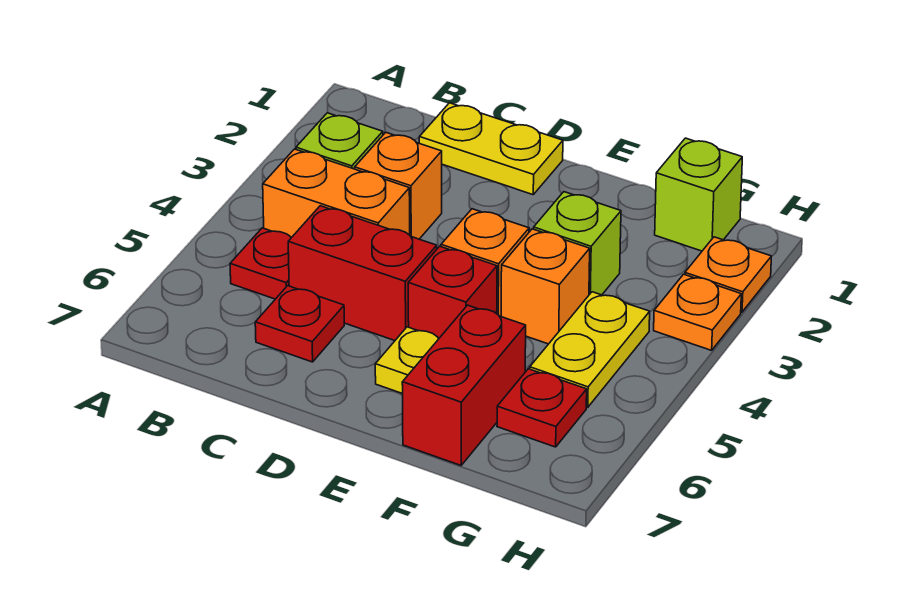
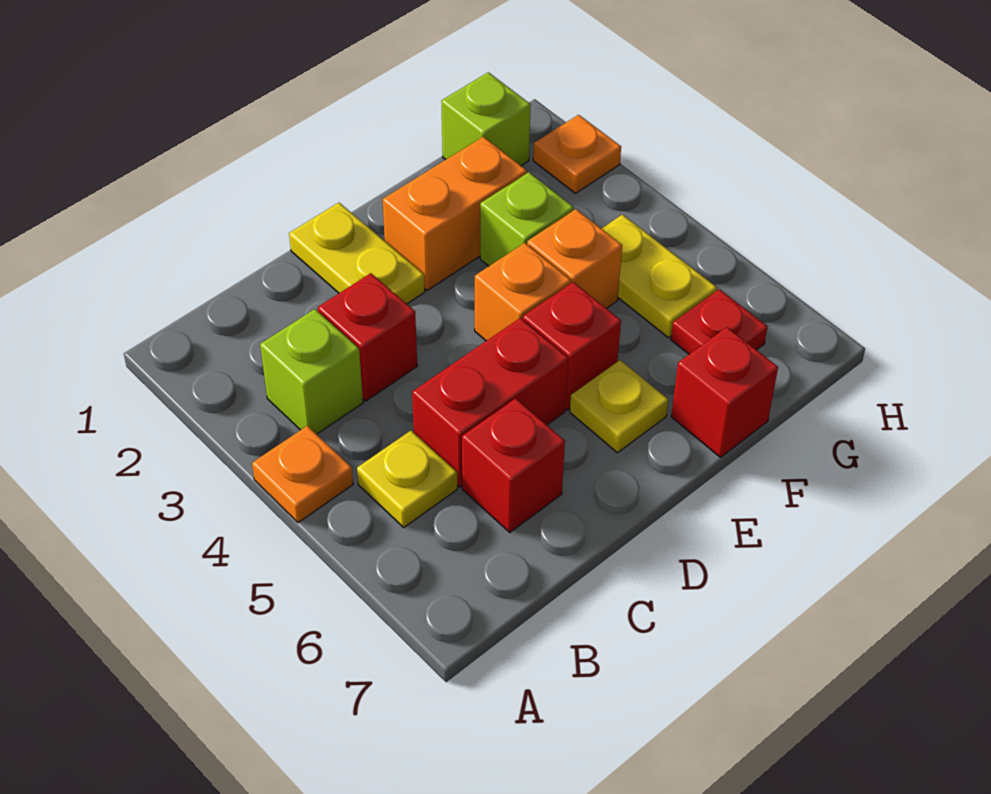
orange 1x2 brick [263,149,410,237] -> orange 1x2 brick moved to [382,137,527,290]
red 1x1 plate [230,228,292,299] -> yellow 1x1 plate [357,431,457,527]
yellow 1x2 plate [419,103,563,195] -> yellow 1x2 plate turned to [289,203,425,304]
orange 1x1 brick [355,132,442,239] -> red 1x1 brick [318,273,417,401]
red 1x1 plate [255,286,344,362] -> red 1x1 brick [462,398,565,532]
red 1x2 brick [402,305,526,465] -> red 1x1 brick [671,327,778,457]
orange 1x1 plate [654,274,741,350] -> orange 1x1 plate moved to [252,426,353,523]

